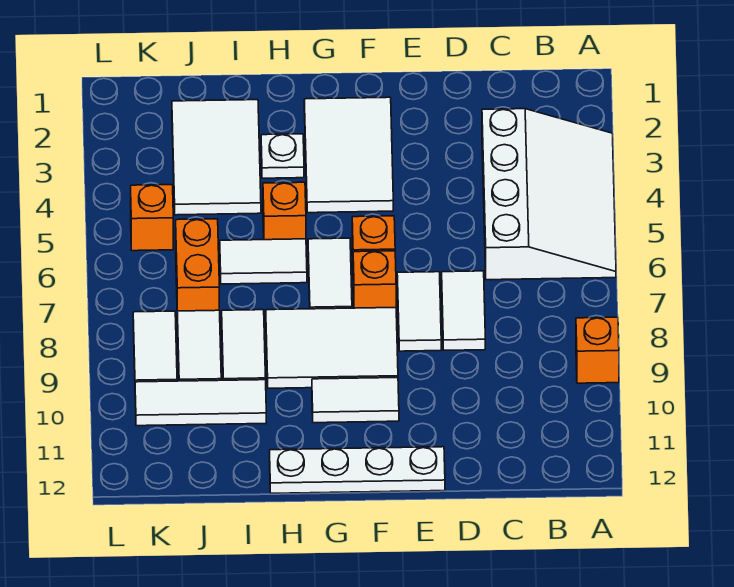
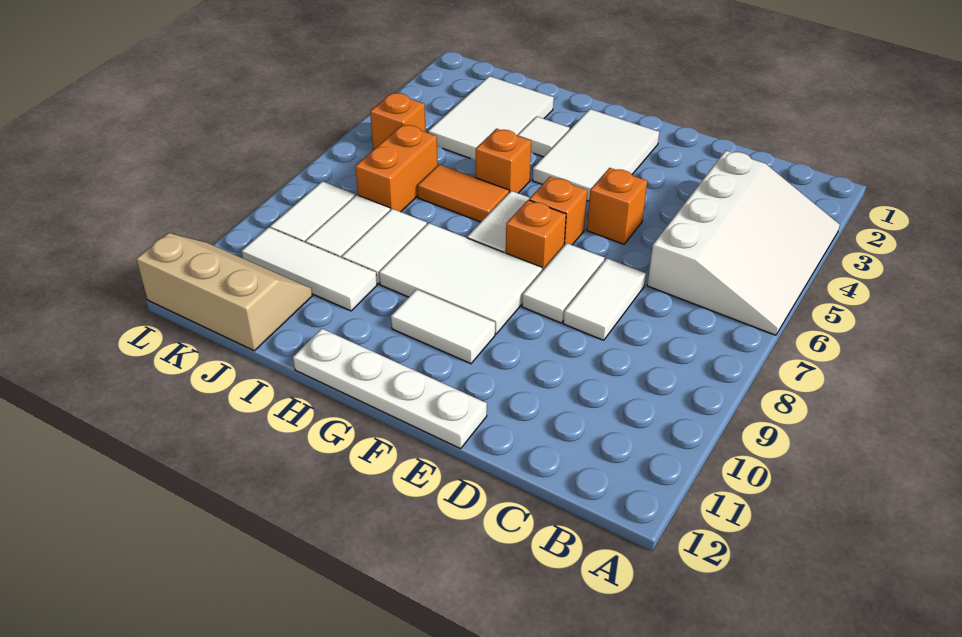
orange 1x1 brick [576,317,619,383] -> orange 1x1 brick moved to [587,168,647,244]
white 1x1 plate [261,134,304,178] -> white 1x1 tile [518,116,570,157]
white 1x2 tile [220,239,307,284] -> orange 1x2 tile [417,164,509,222]
none -> tan 2x3 slope [136,233,312,351]

